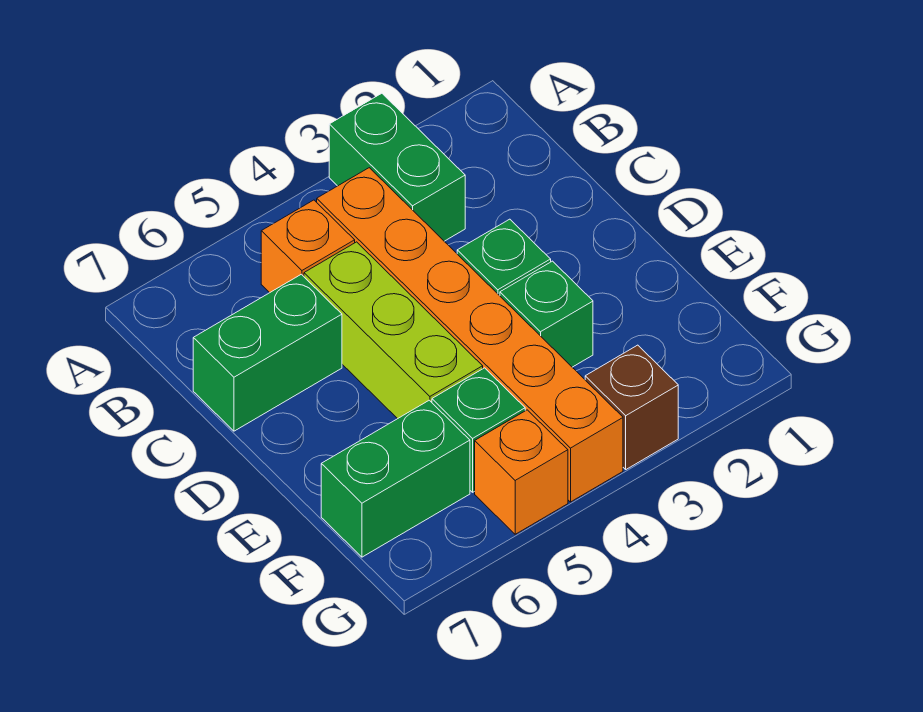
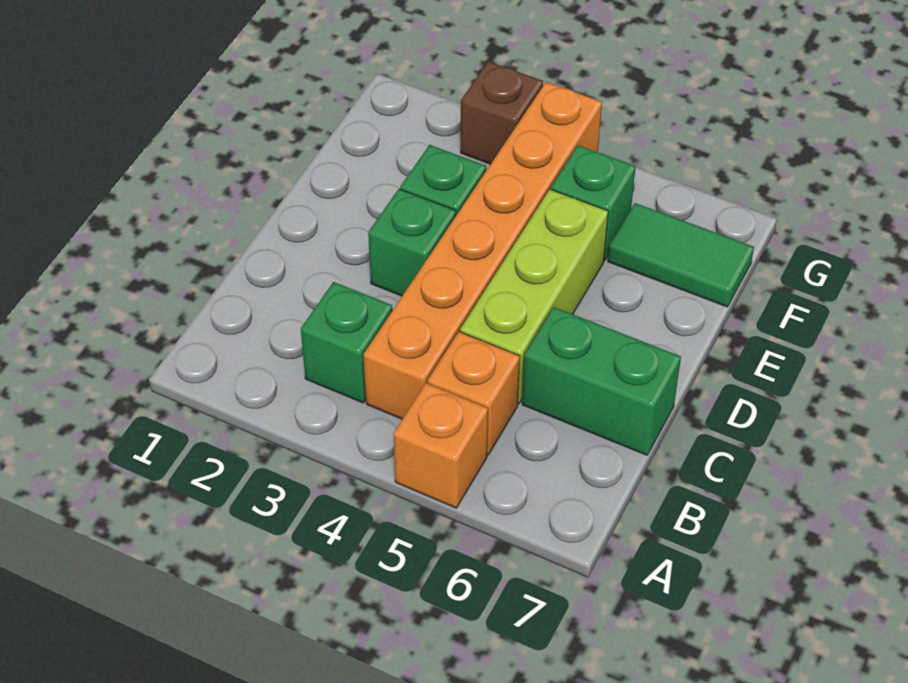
green 1x2 brick [329,93,465,241] -> green 1x1 brick [301,282,393,403]
green 1x2 brick [321,400,470,557] -> green 1x2 tile [608,203,754,307]
orange 1x1 brick [475,410,568,534] -> orange 1x1 brick moved to [393,383,488,508]

